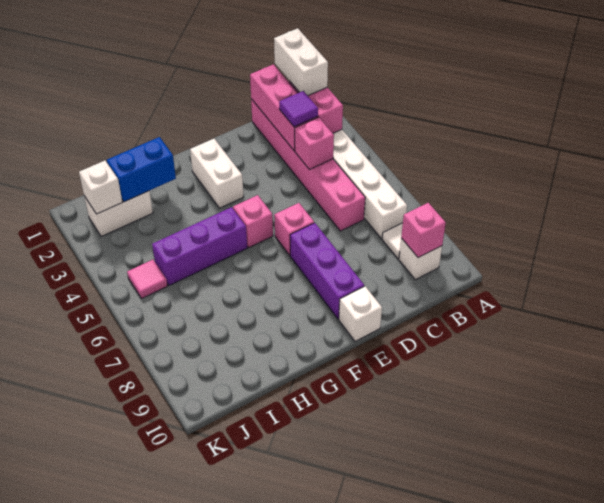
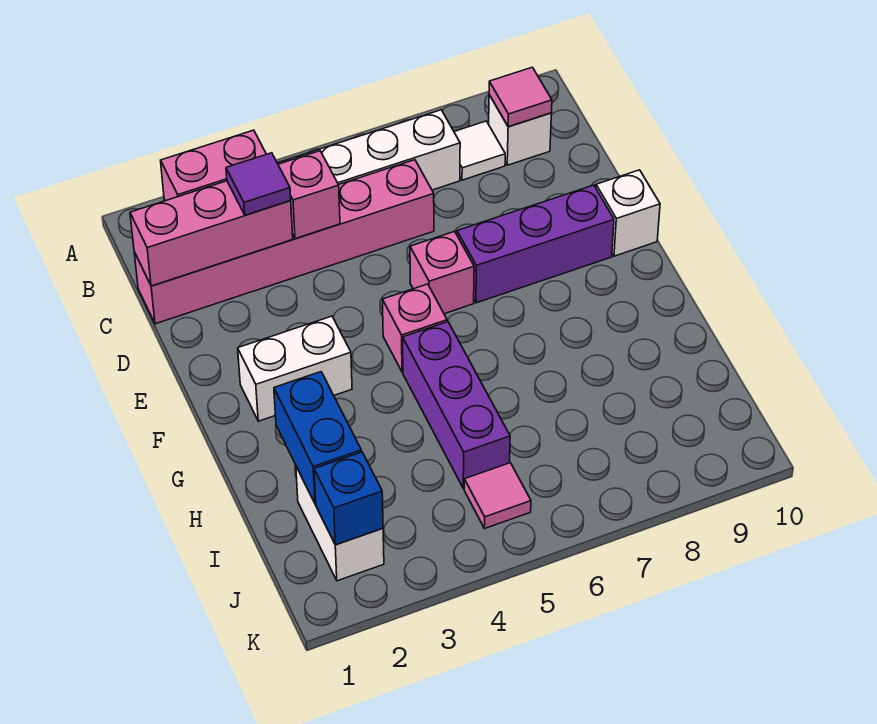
white 1x2 brick [274,28,328,96] -> none
pink 1x1 brick [401,203,446,258] -> pink 1x1 tile [489,67,552,127]
white 1x1 brick [79,161,122,214] -> blue 1x1 brick [314,452,383,545]

